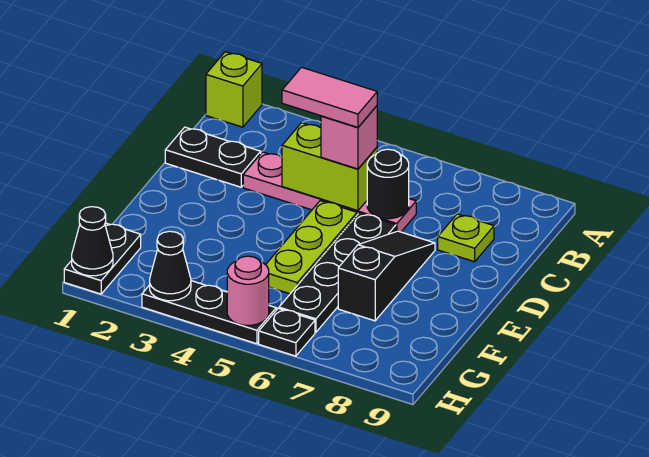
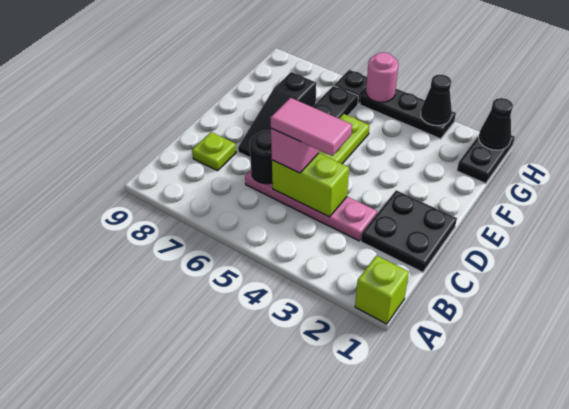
black 1x2 plate [165,127,261,187] -> black 2x2 plate [361,190,457,272]

